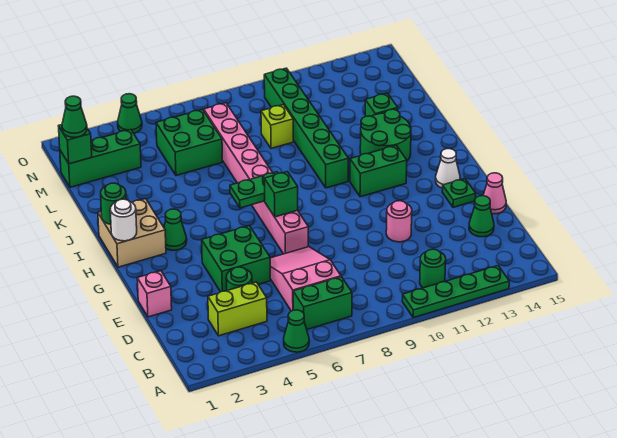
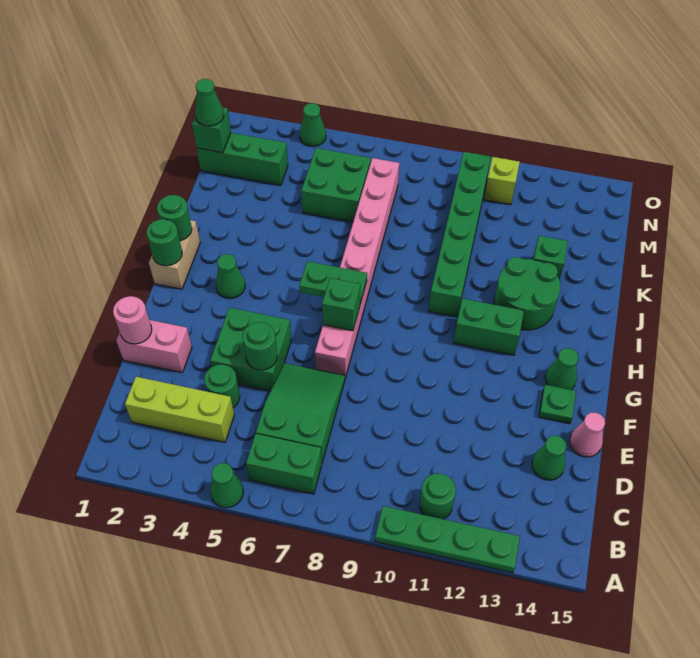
lime 1x2 brick [208,282,267,336] -> lime 1x3 brick [125,377,234,442]
pink 2x3 slope [270,247,341,311] -> green 2x3 slope [256,363,345,462]
pink 1x1 brick [137,271,172,317] -> pink 1x2 brick [116,320,192,373]
none -> green 1x1 round brick [243,322,277,370]
pink 1x1 round brick [386,201,412,242] -> pink 1x1 round brick moved to [113,296,152,344]
white 1x1 cone [436,149,460,188] -> green 1x1 cone [545,348,579,390]
tan 2x2 brick [98,199,166,267] -> tan 1x2 brick [149,220,200,289]
white 1x1 round brick [110,199,137,241] -> green 1x1 round brick [147,219,182,266]
lime 1x1 brick [261,105,293,148] -> lime 1x1 brick moved to [484,157,520,205]

